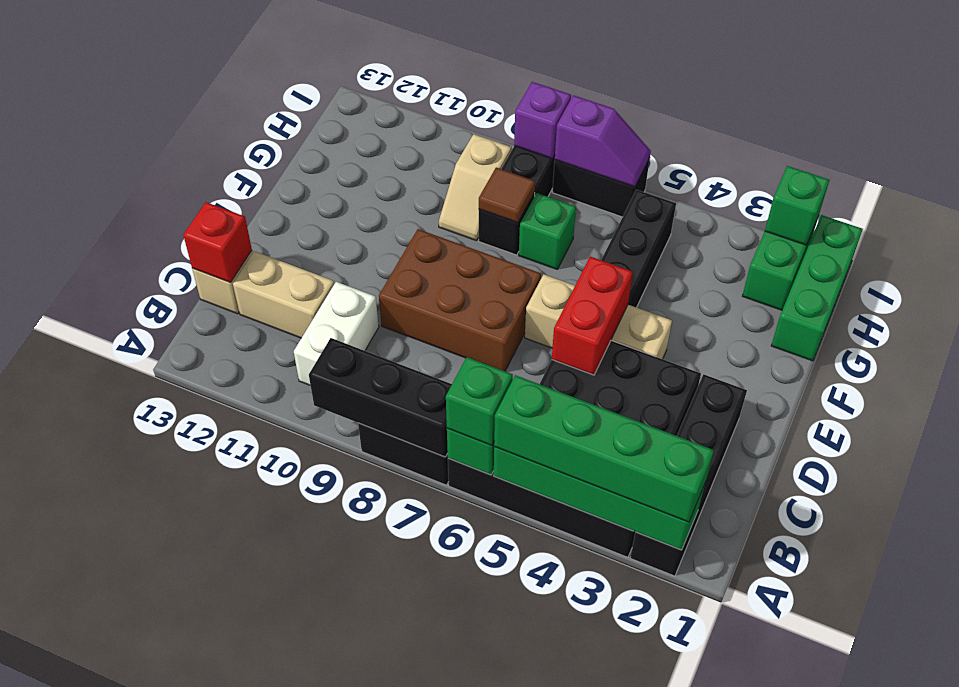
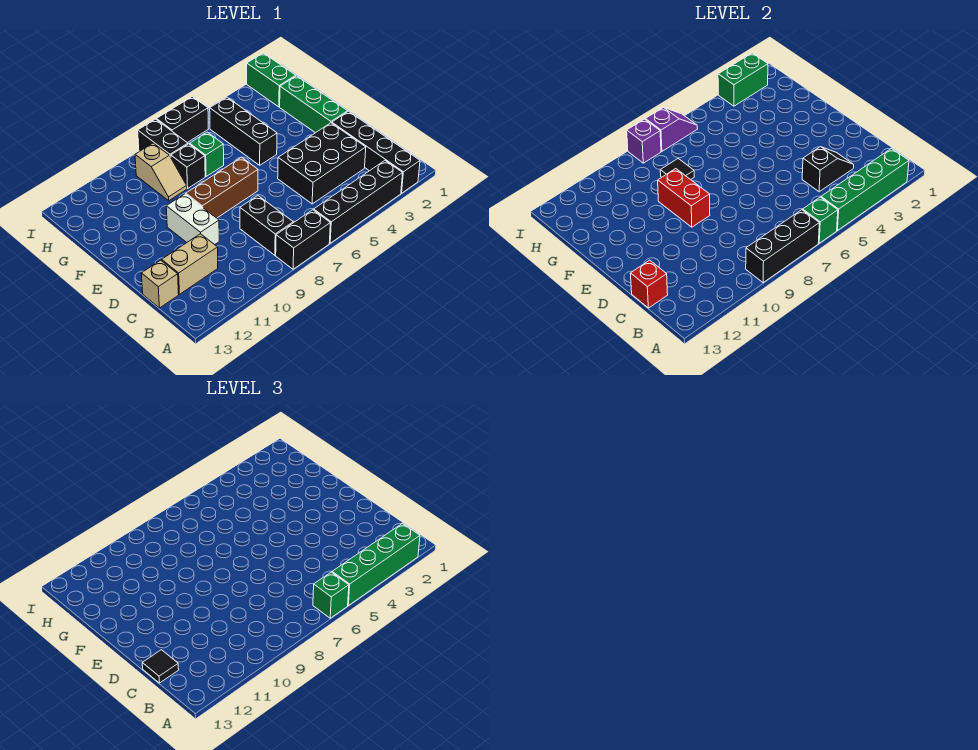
none -> black 1x2 brick [240,196,293,255]
white 1x2 brick [294,282,379,385] -> white 1x2 brick moved to [166,194,219,245]
none -> black 1x2 slope [802,147,854,192]
none -> black 1x1 tile [142,650,179,683]
red 1x2 brick [552,257,633,375] -> red 1x2 brick moved to [658,169,710,227]
brown 2x3 brick [379,229,541,371] -> brown 1x3 brick [186,157,258,218]
tan 1x3 brick [525,274,672,359] -> none
green 1x3 brick [771,215,863,361] -> green 1x3 brick moved to [280,76,348,133]
brown 1x1 tile [479,168,535,223] -> black 1x1 tile [660,159,694,180]
green 1x1 brick [765,166,829,245] -> green 1x2 brick [718,53,768,106]

